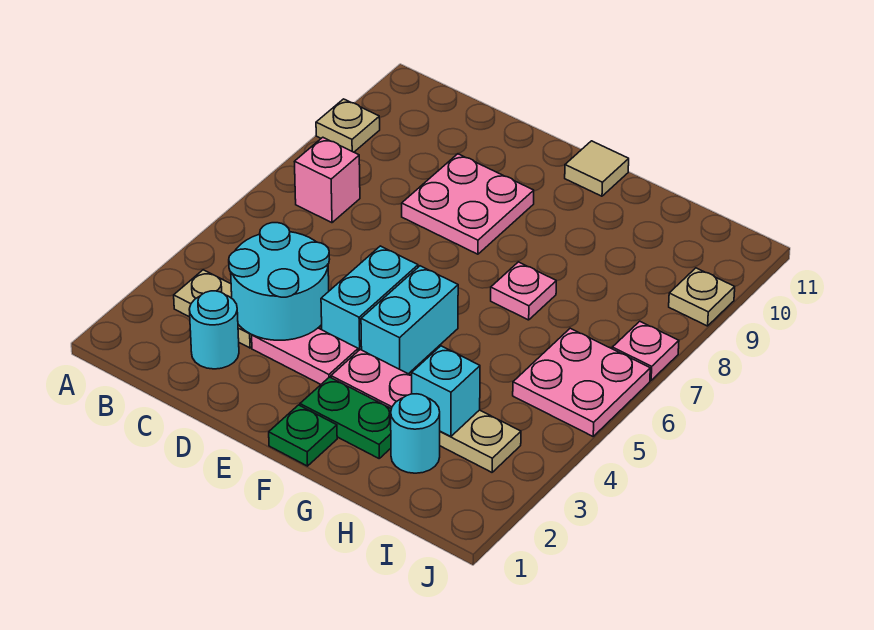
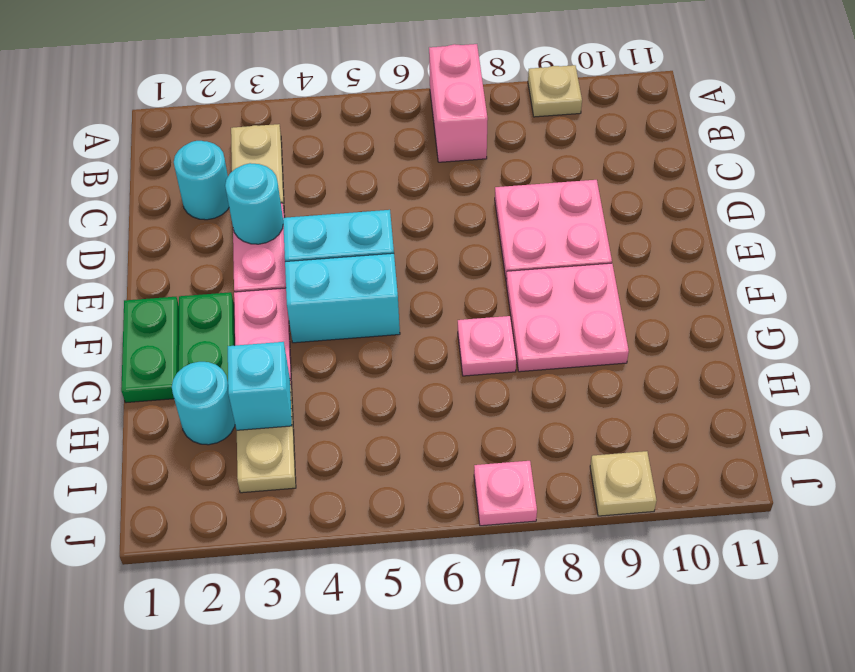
pink 1x1 brick [294,137,360,223] -> pink 1x2 brick [429,44,488,162]
cyan 2x2 round brick [229,223,330,340] -> cyan 1x1 round brick [225,163,283,244]
green 1x1 plate [269,405,337,466] -> green 1x2 plate [121,297,179,403]
tan 1x1 tile [565,141,629,196] -> none
pink 2x2 plate [513,328,650,436] -> pink 2x2 plate moved to [506,263,629,372]

